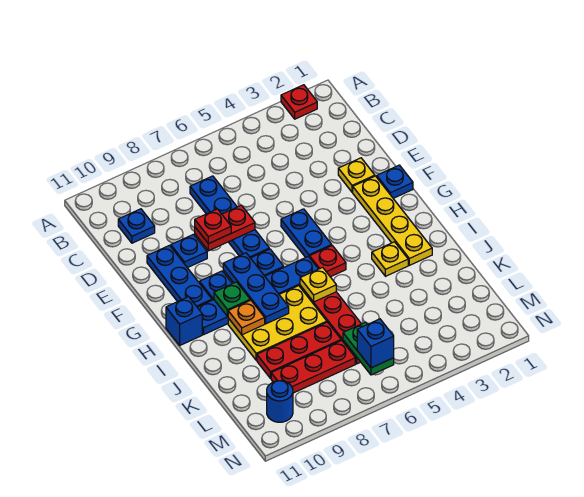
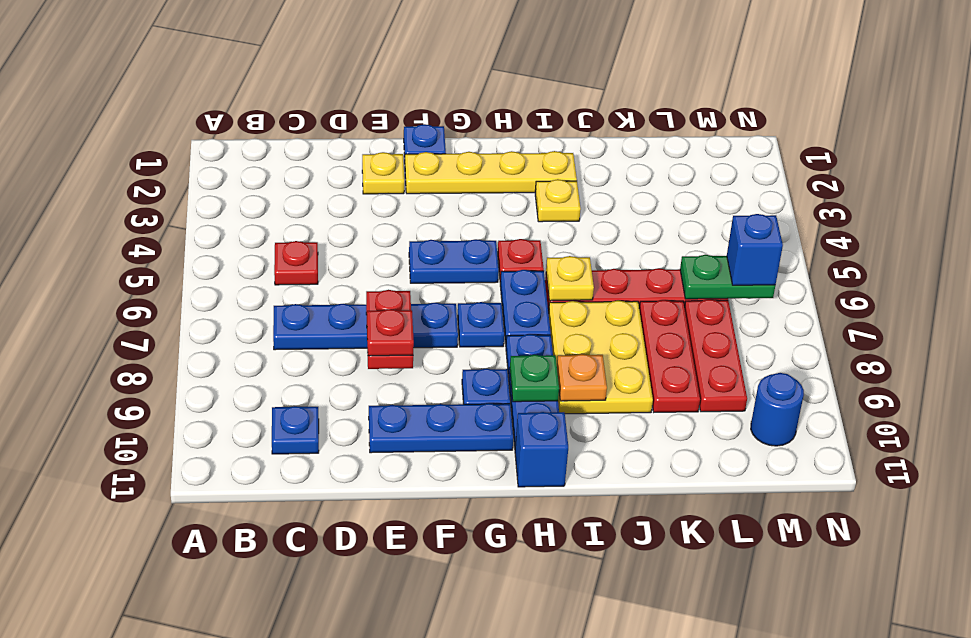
red 1x1 plate [281,85,317,119] -> red 1x1 plate moved to [274,241,318,285]
blue 1x1 plate [171,234,207,268] -> none
blue 1x3 plate [223,253,289,324] -> none

